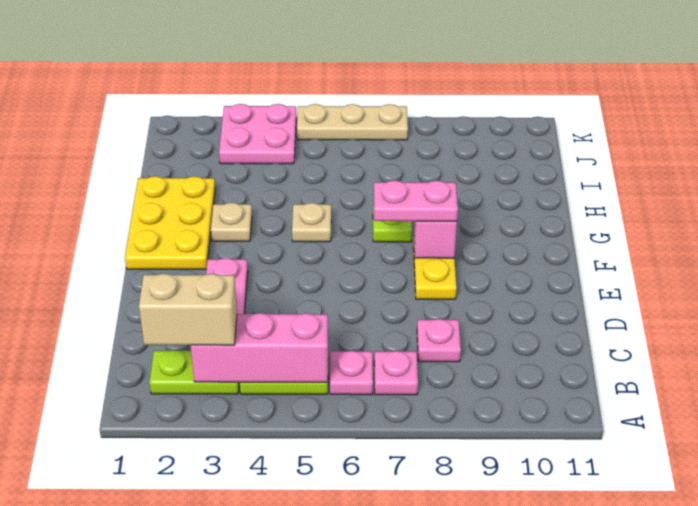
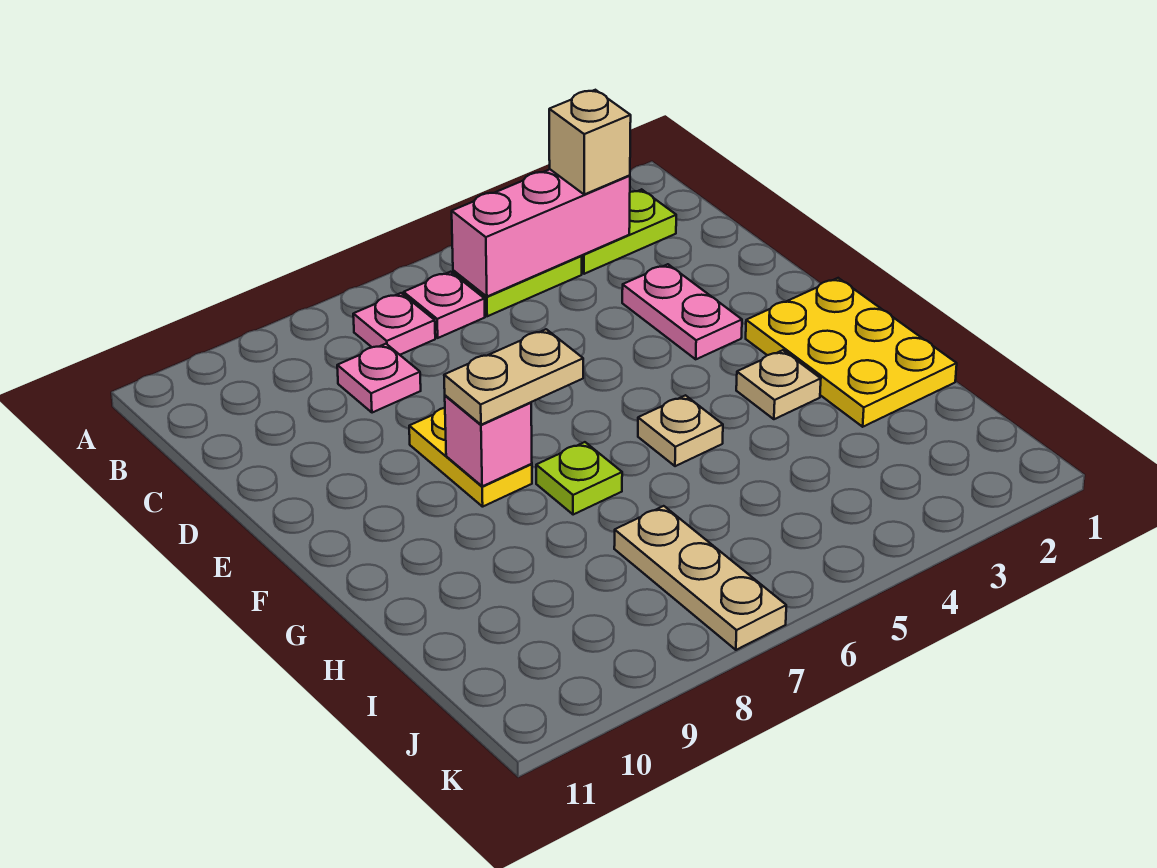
tan 1x2 brick [139,274,237,345] -> tan 1x1 brick [549,90,631,194]
pink 1x2 plate [374,180,458,221] -> tan 1x2 plate [444,329,583,425]
pink 2x2 plate [219,104,296,164] -> none
tan 1x3 plate [297,104,408,140] -> tan 1x3 plate turned to [614,506,786,650]

